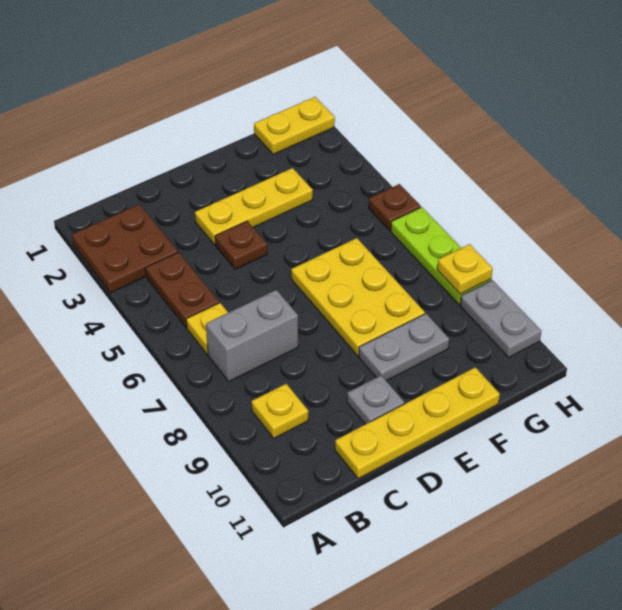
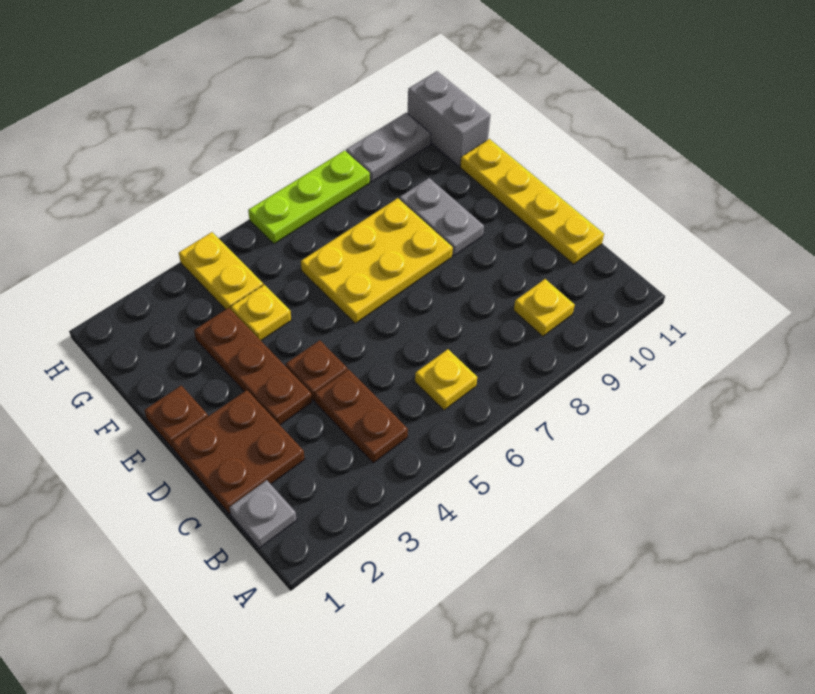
brown 2x2 plate [72,204,178,293] -> brown 2x2 plate moved to [172,390,305,514]
brown 1x2 plate [146,252,219,328] -> brown 1x2 plate turned to [315,369,408,463]
grey 1x2 brick [206,290,298,381] -> grey 1x2 brick moved to [407,71,491,166]
yellow 1x3 plate [195,168,313,245] -> brown 1x3 plate [194,308,312,425]
grey 1x1 plate [347,376,404,424] -> grey 1x1 plate moved to [229,480,297,548]
yellow 1x2 plate [254,97,335,154] -> yellow 1x2 plate moved to [179,232,263,310]
brown 1x1 plate [369,184,421,231] -> brown 1x1 plate moved to [145,386,208,449]
yellow 1x1 plate [437,244,493,294] -> yellow 1x1 plate moved to [231,285,291,341]

